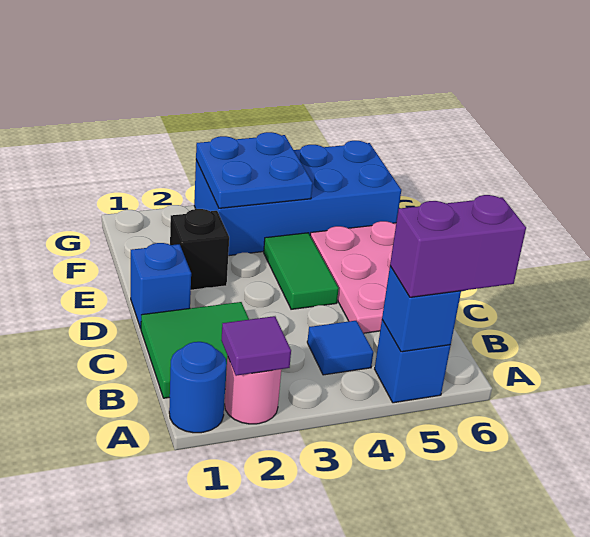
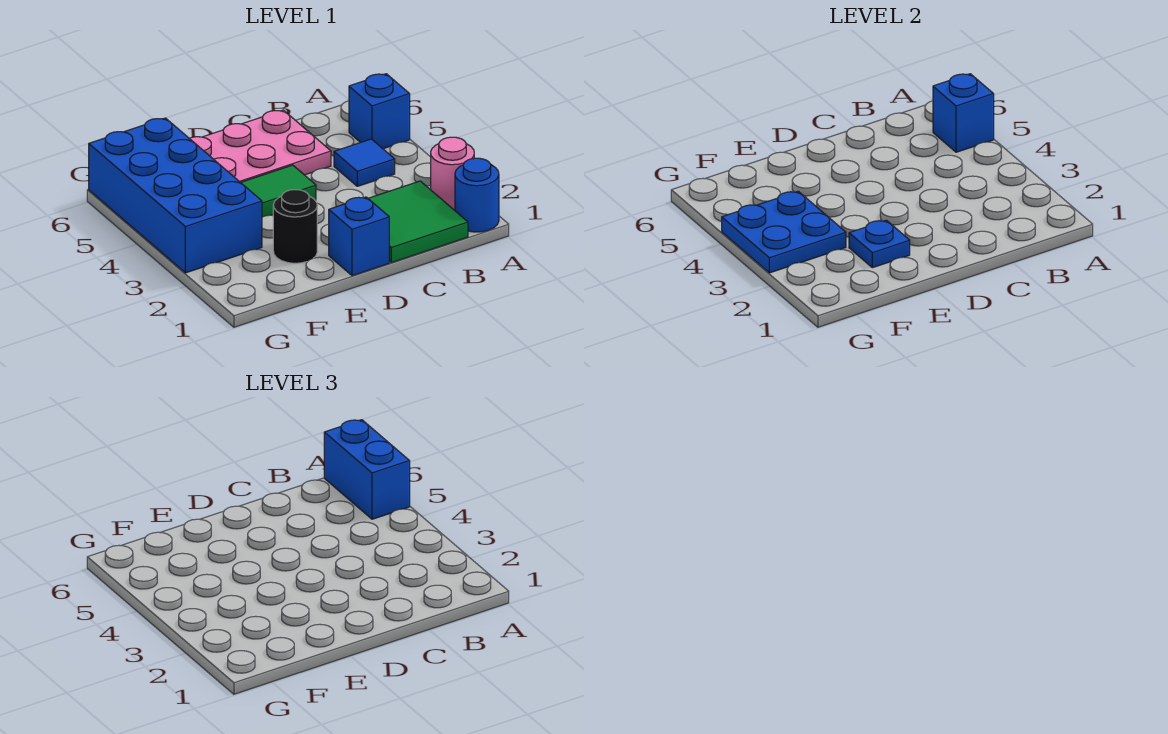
purple 1x1 tile [221,316,291,376] -> none
purple 1x2 brick [390,195,526,297] -> blue 1x2 brick [324,420,410,519]
black 1x1 brick [170,209,229,290] -> black 1x1 round brick [273,190,317,263]
none -> blue 1x1 plate [849,220,910,268]

